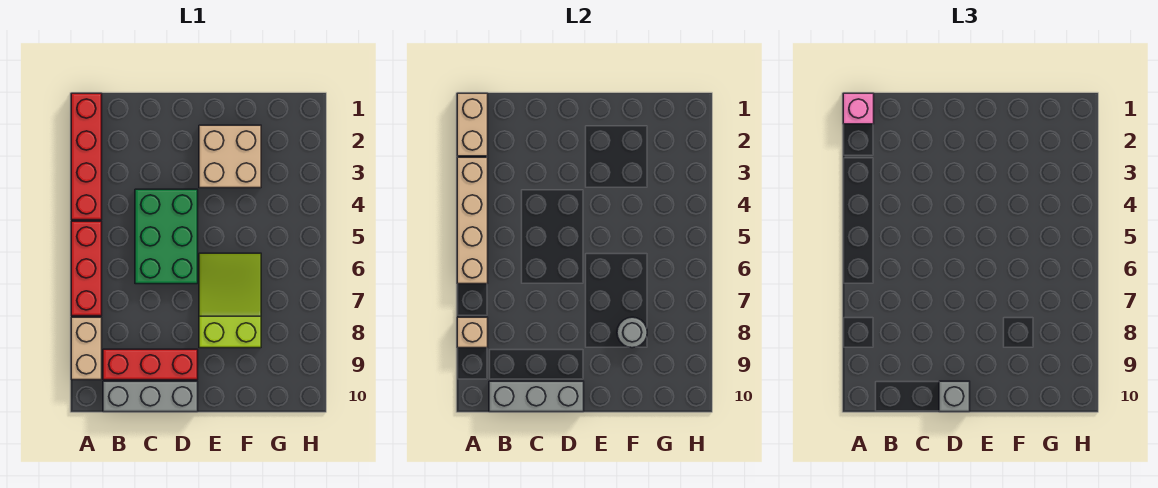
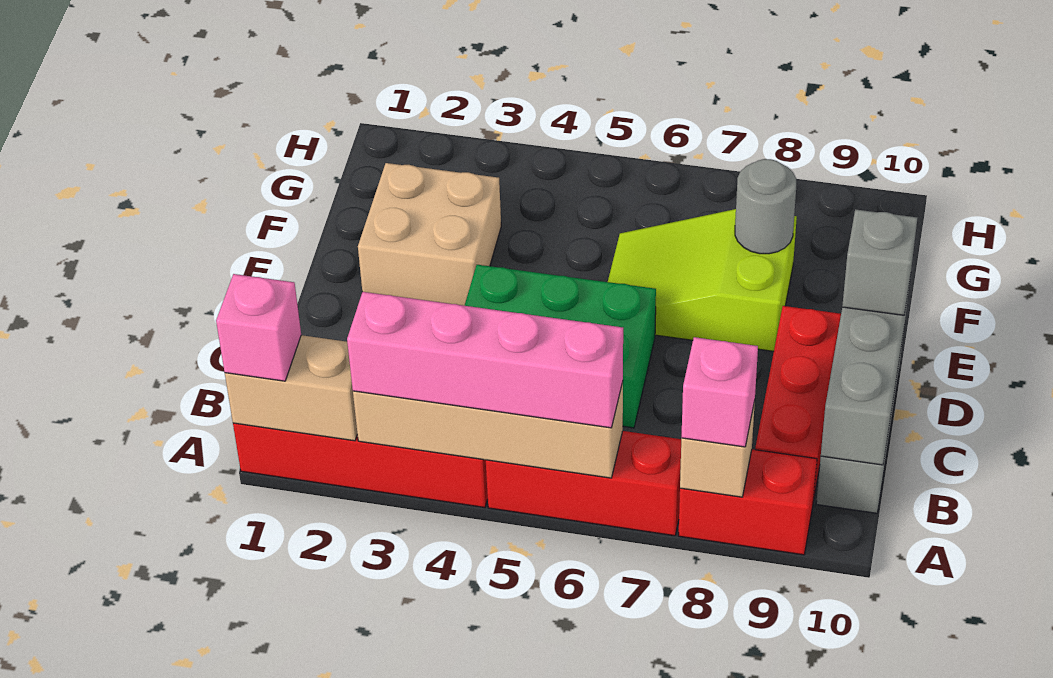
none -> pink 1x4 brick [347,292,623,428]
tan 1x2 brick [71,317,102,380] -> red 1x2 brick [679,449,817,555]
none -> pink 1x1 brick [681,337,758,447]

